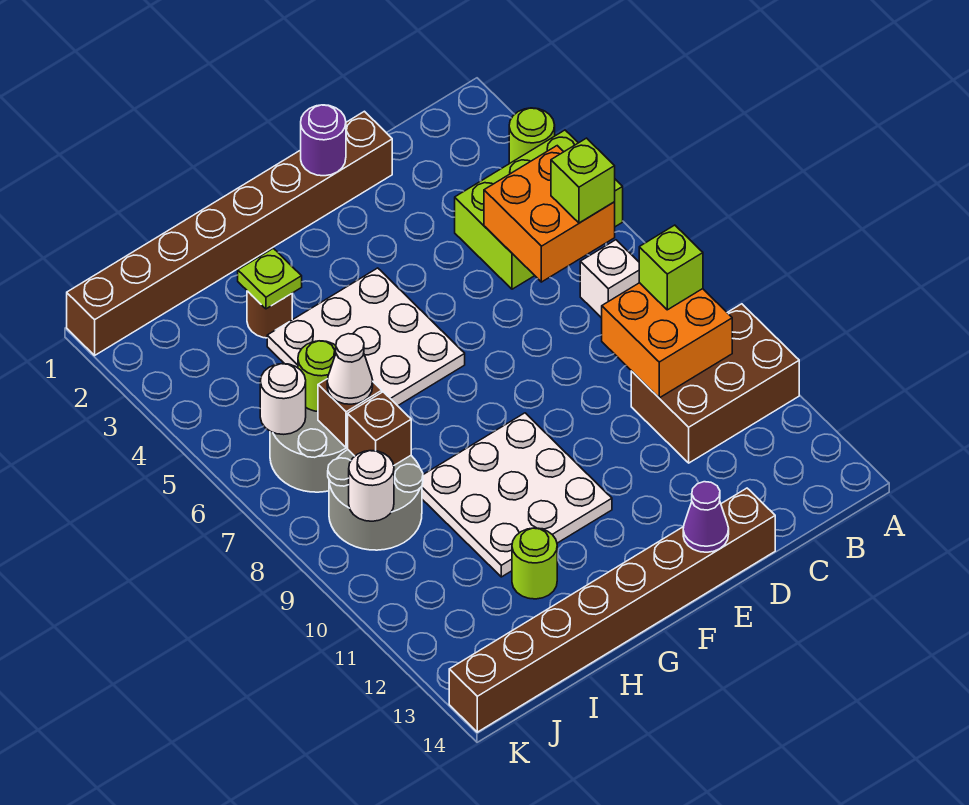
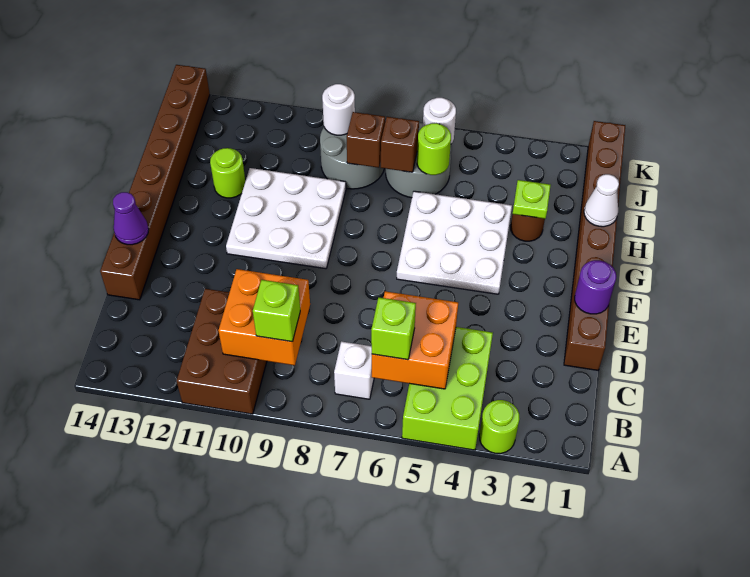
white 1x1 cone [327,334,373,404] -> white 1x1 cone moved to [584,174,619,227]

